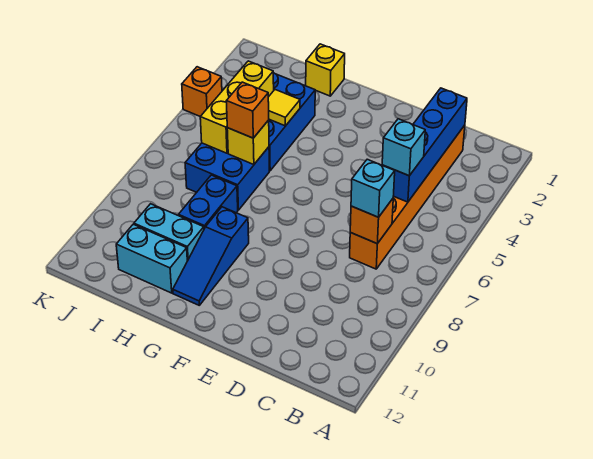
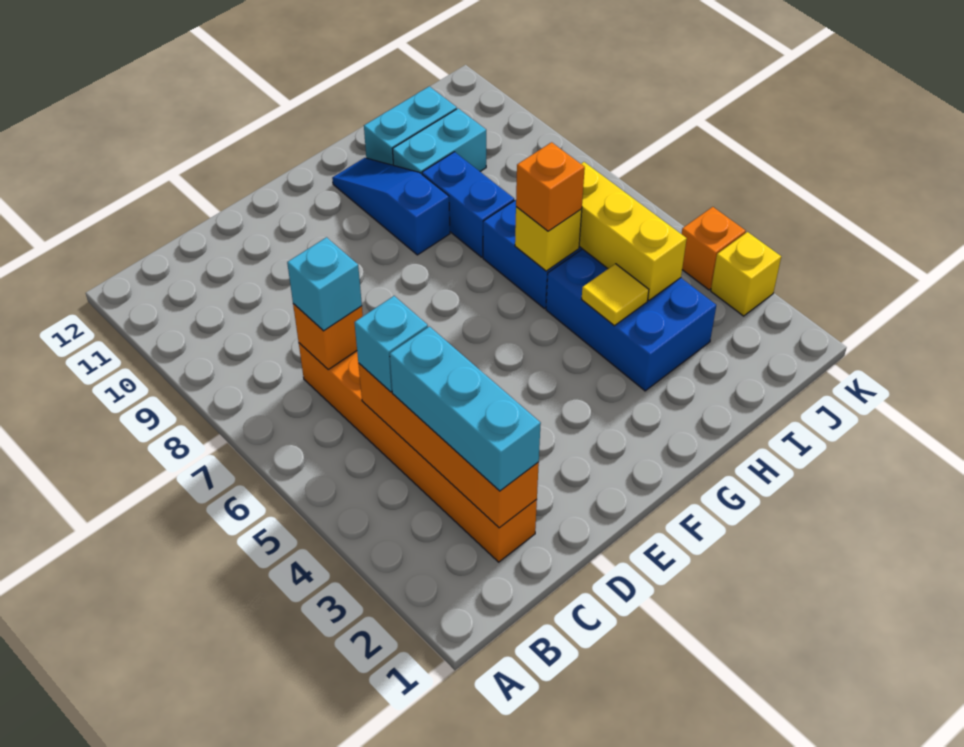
blue 1x4 brick [383,88,467,202] -> orange 1x4 brick [358,363,539,528]
none -> cyan 1x3 brick [390,327,541,491]
yellow 1x1 brick [306,44,345,96] -> yellow 1x1 brick moved to [711,232,781,316]

